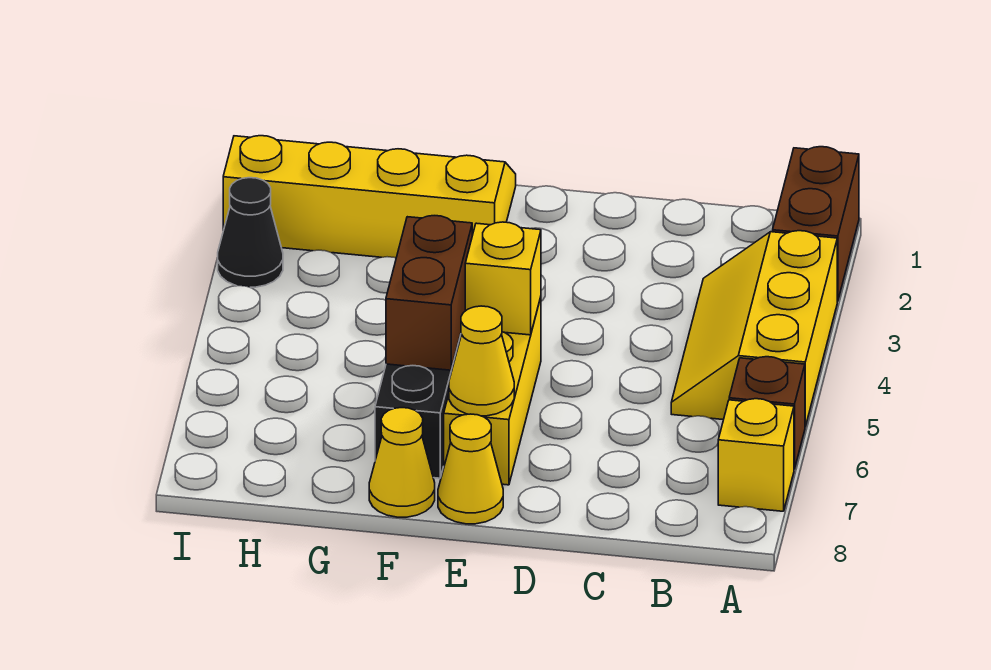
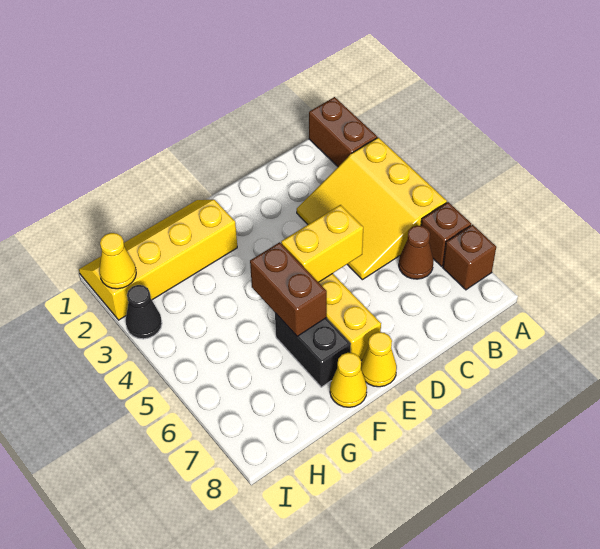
yellow 2x3 slope [671,231,837,427] -> yellow 3x3 slope [297,137,447,280]
yellow 1x1 brick [718,399,794,511] -> brown 1x1 brick [443,225,496,290]
none -> brown 1x1 cone [399,226,434,279]
yellow 1x1 brick [465,222,541,335] -> yellow 1x2 brick [281,205,363,282]
yellow 1x1 cone [449,306,514,416] -> yellow 1x1 cone moved to [99,233,136,289]

